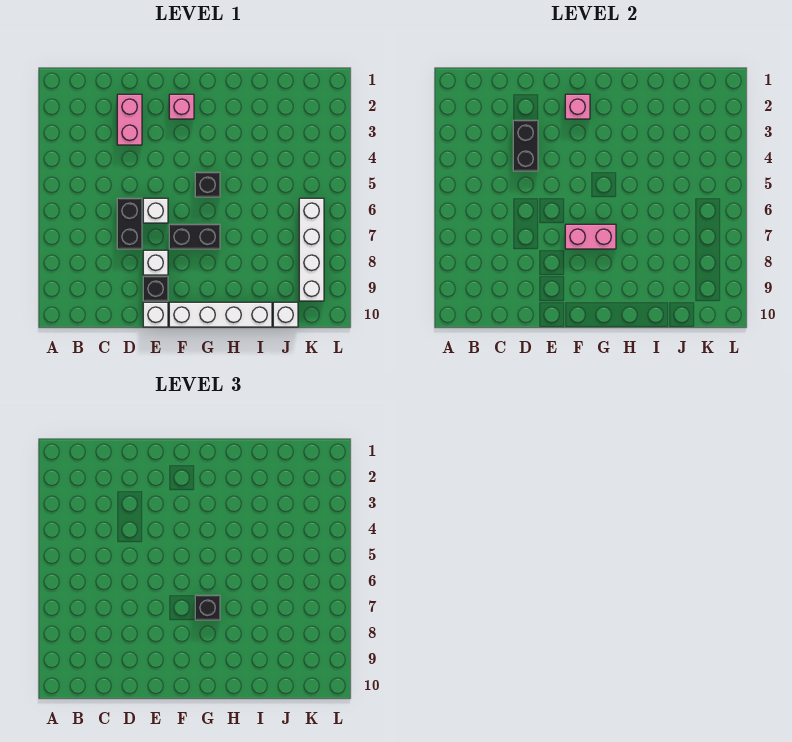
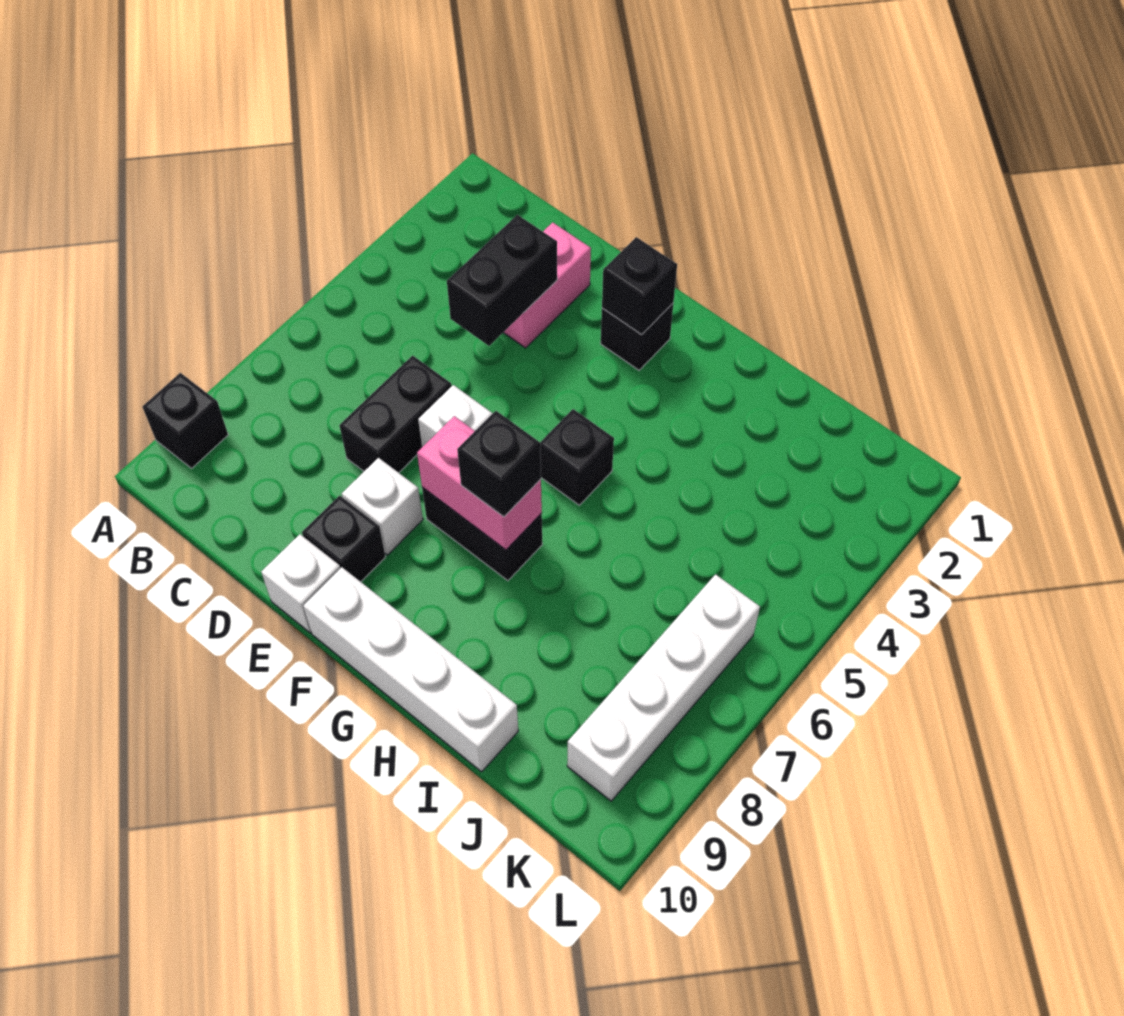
none -> black 1x1 brick [142,373,228,468]
pink 1x1 brick [169,94,194,119] -> black 1x1 brick [601,304,673,370]
pink 1x1 brick [565,94,590,119] -> black 1x1 brick [602,237,677,334]
white 1x1 brick [273,302,298,327] -> none

